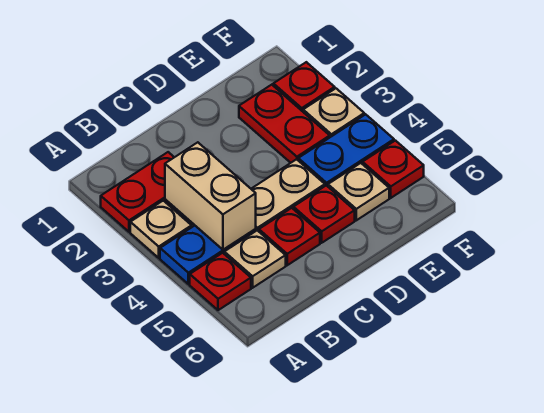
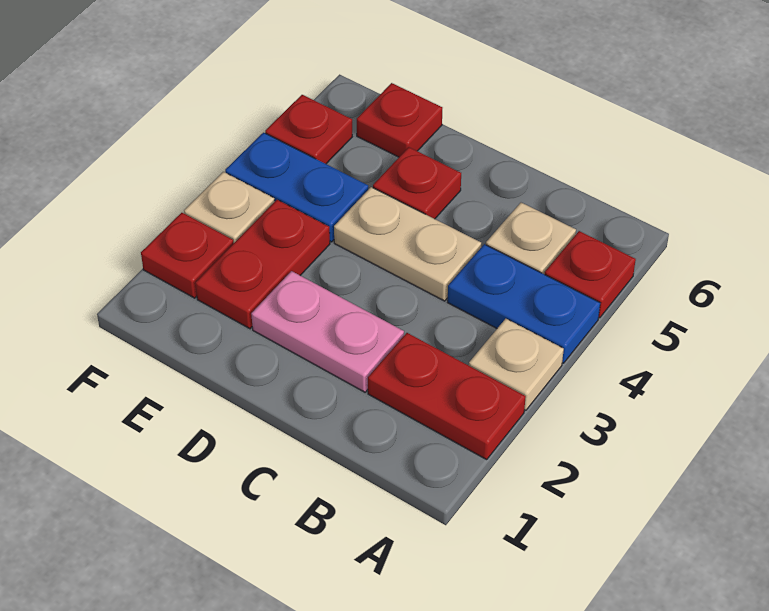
tan 1x2 brick [165,142,256,250] -> none
none -> pink 1x2 plate [251,271,404,392]
red 1x1 plate [259,208,320,265] -> red 1x1 plate moved to [357,83,442,157]
tan 1x1 plate [328,163,389,220] -> none

